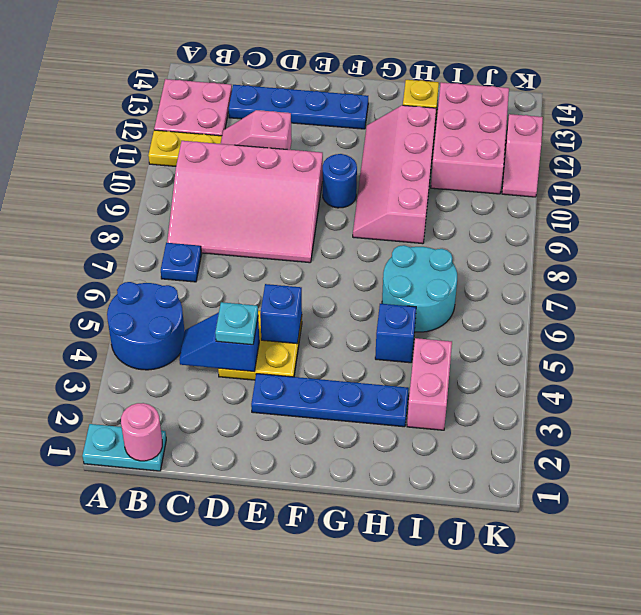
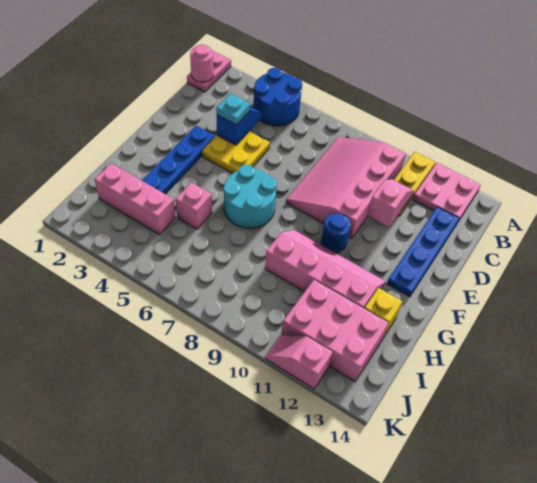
cyan 1x2 plate [82,424,166,471] -> pink 1x2 plate [187,51,231,92]
blue 1x1 plate [161,243,202,282] -> none
blue 1x1 brick [260,284,302,344] -> none
blue 1x1 brick [375,304,416,363] -> pink 1x1 brick [176,183,212,229]
cyan 2x2 round brick [382,245,457,332] -> cyan 2x2 round brick moved to [223,165,277,228]
pink 1x2 brick [407,338,452,430] -> pink 1x3 brick [95,163,175,235]

